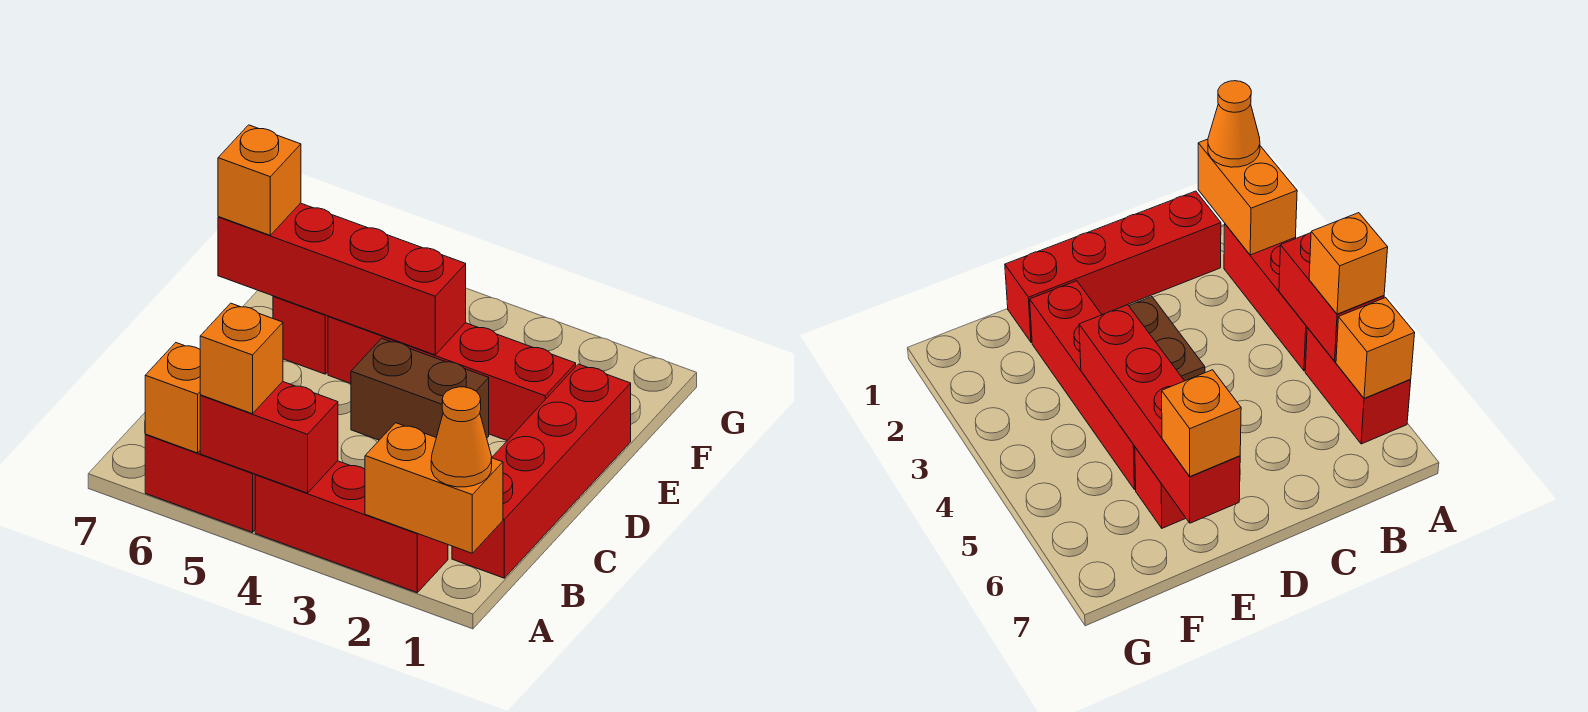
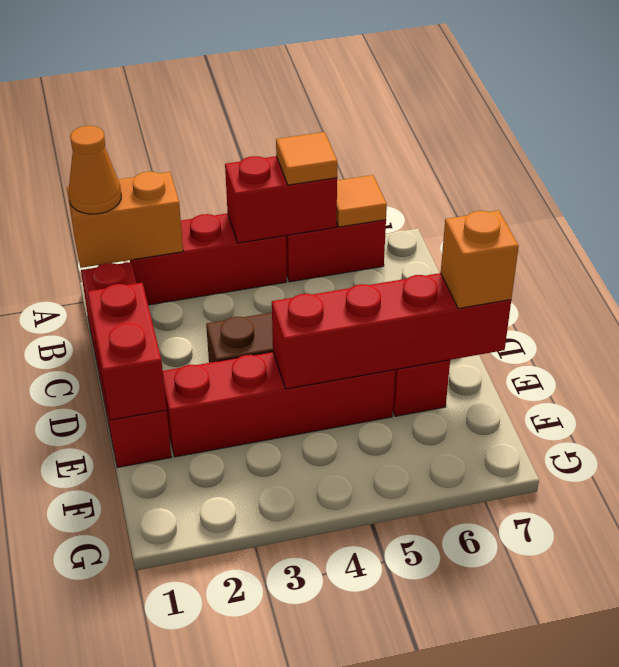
orange 1x1 brick [200,303,283,414] -> orange 1x1 tile [276,132,337,185]
orange 1x1 brick [145,343,200,453] -> orange 1x1 tile [336,175,387,227]
none -> red 1x2 brick [88,283,167,420]

